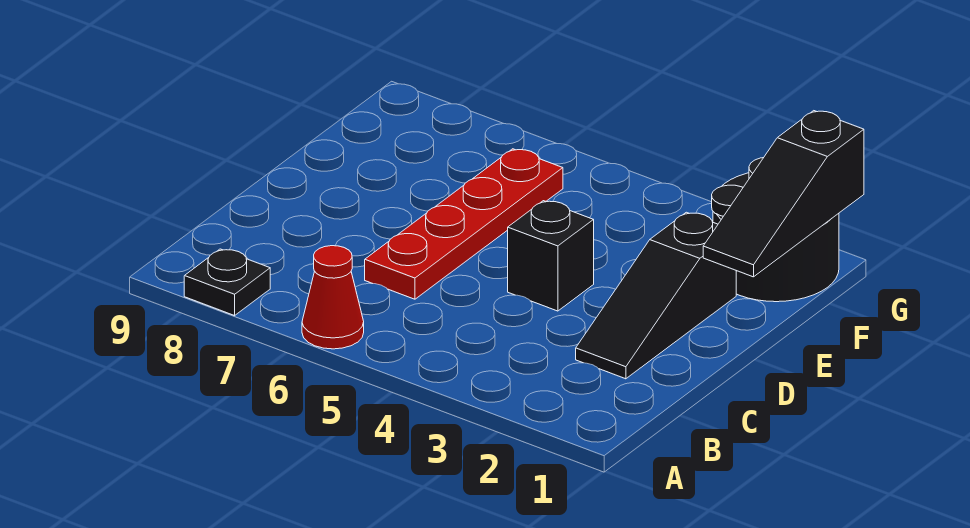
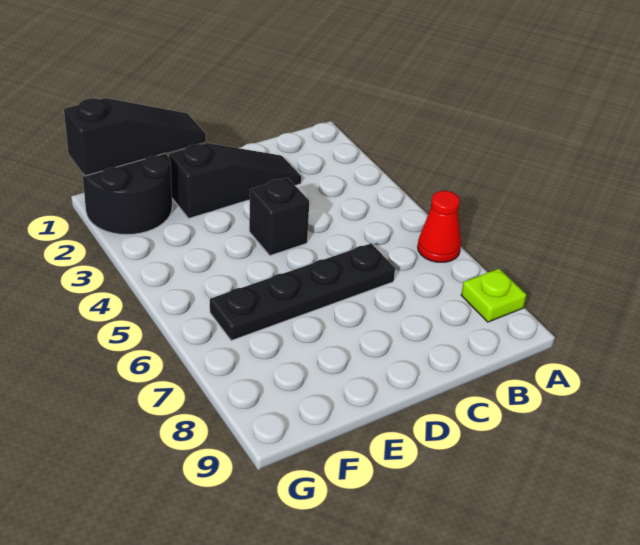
black 1x1 plate [184,249,270,316] -> lime 1x1 plate [461,269,526,322]
red 1x4 plate [365,149,563,299] -> black 1x4 plate [210,243,395,341]

